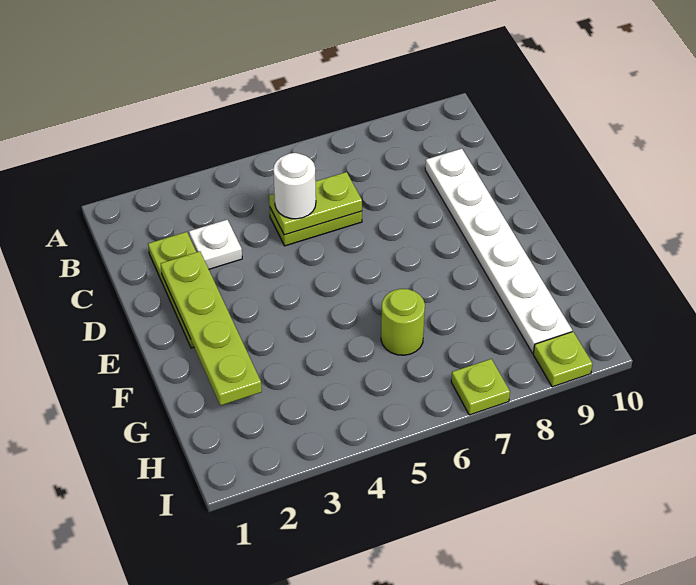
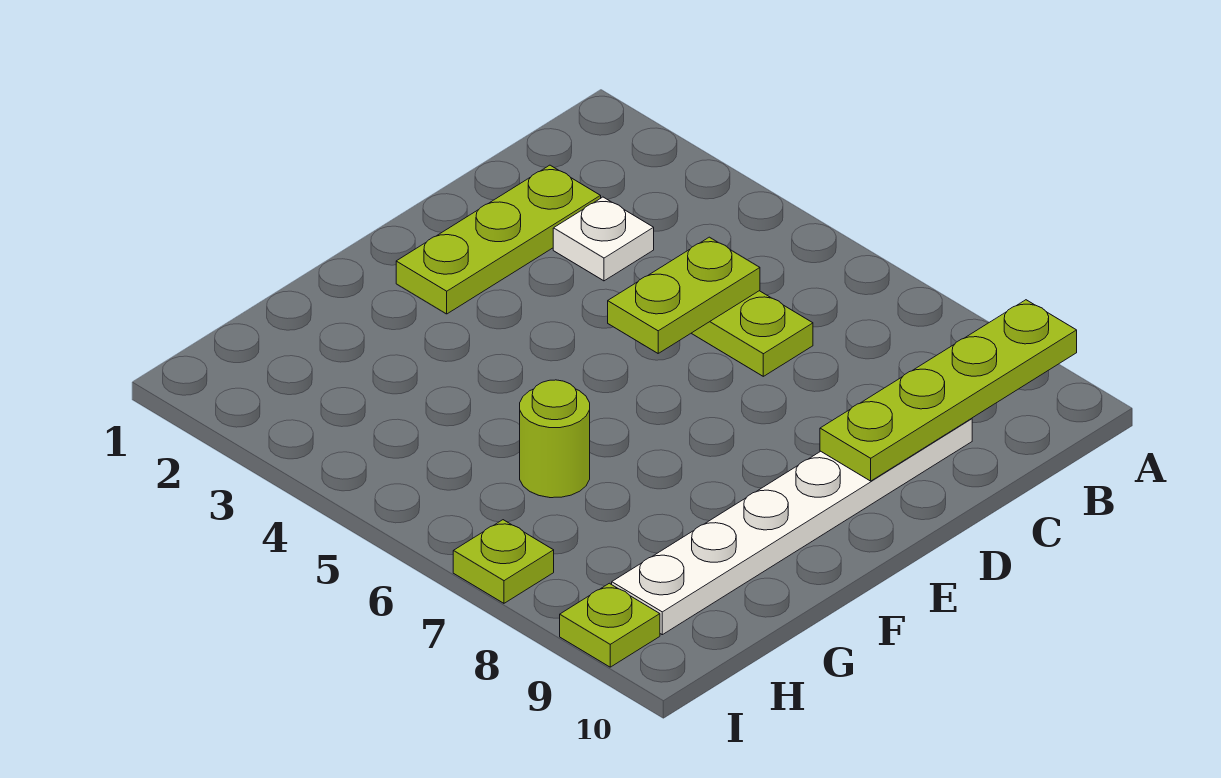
lime 1x2 plate [269,172,362,235] -> lime 1x2 plate turned to [608,237,760,353]
white 1x1 round brick [273,153,316,219] -> none
lime 1x4 plate [161,251,262,406] -> lime 1x4 plate moved to [820,300,1077,481]

